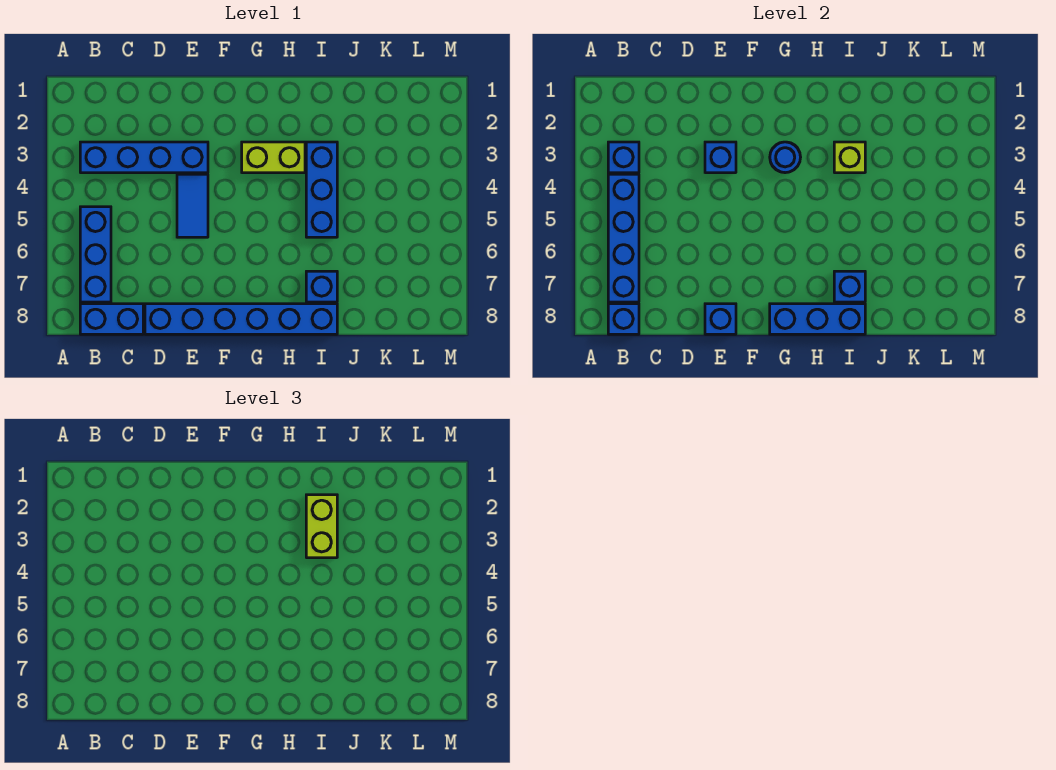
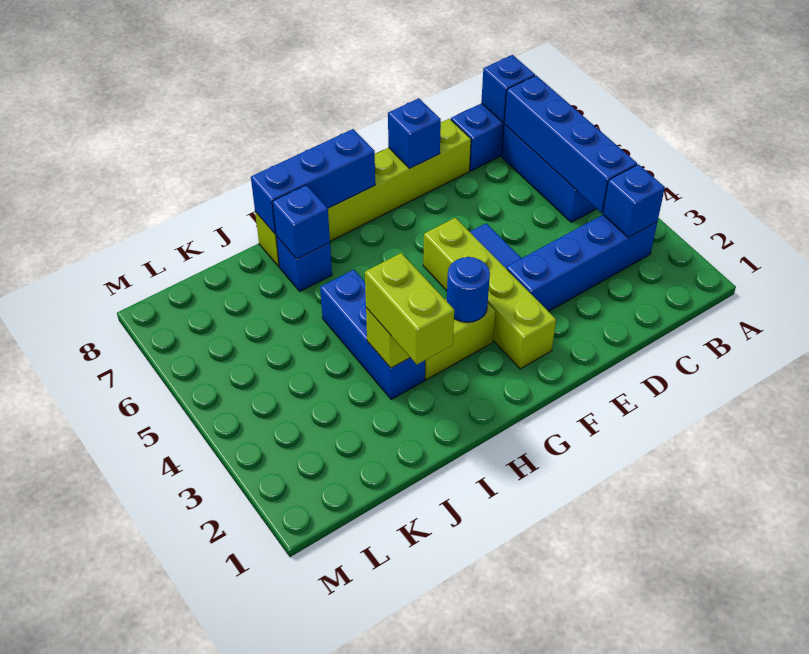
blue 1x6 brick [145,304,337,334] -> lime 1x6 brick [255,119,471,266]
blue 1x1 brick [705,142,736,173] -> none
none -> lime 1x4 brick [423,218,556,369]

